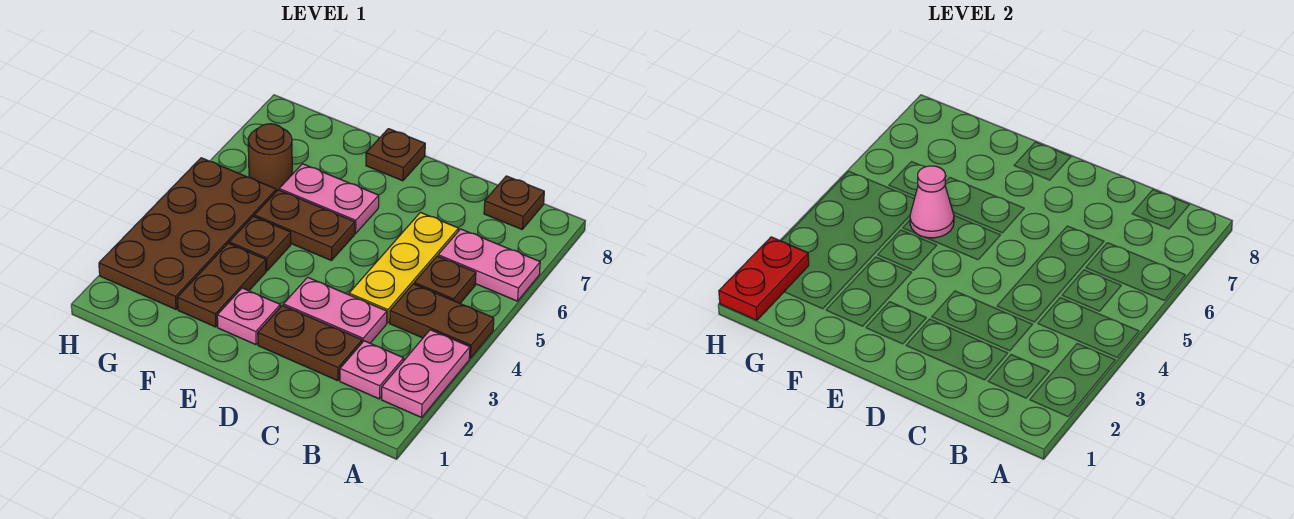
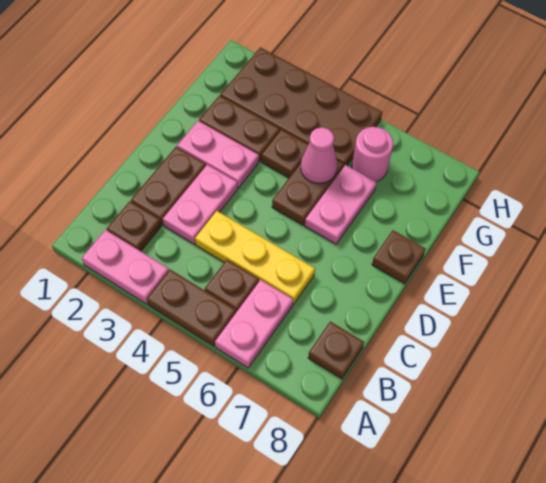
brown 1x2 plate [390,284,494,358] -> brown 1x2 plate turned to [147,270,236,346]
pink 1x1 plate [340,341,404,399] -> brown 1x1 plate [107,201,161,251]
pink 1x1 plate [217,288,280,345] -> pink 1x2 plate [177,121,259,188]
brown 1x1 round brick [248,124,292,191] -> pink 1x1 round brick [352,127,393,182]
red 1x2 plate [719,237,809,320] -> none

